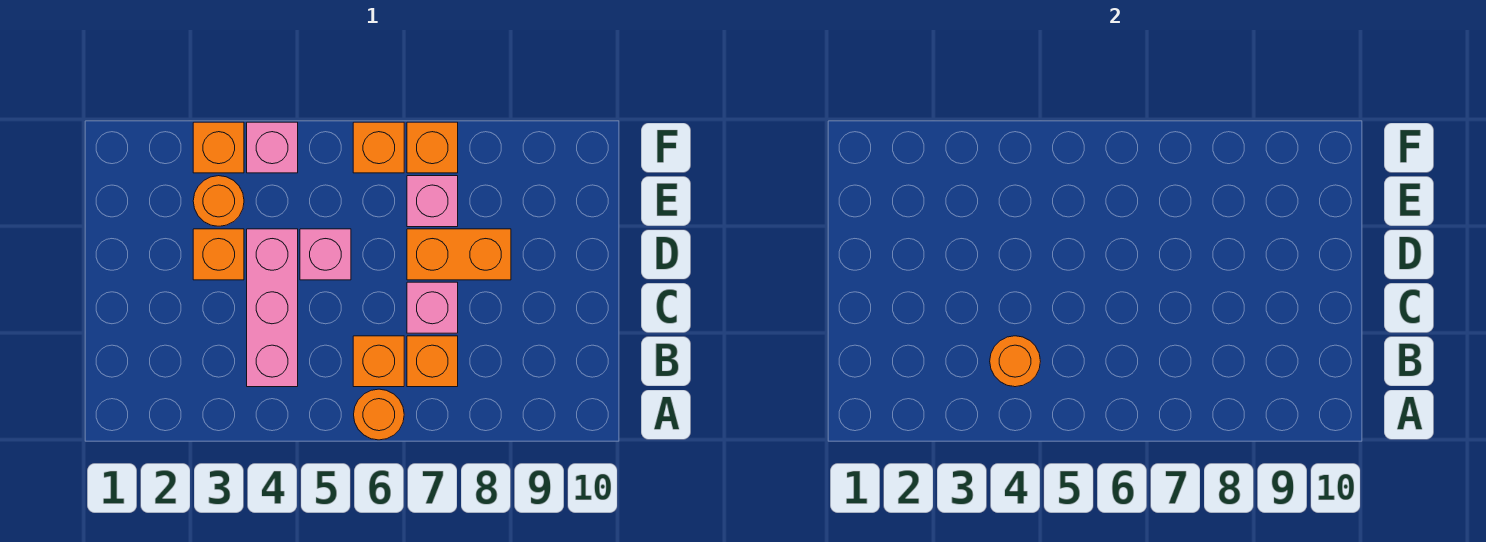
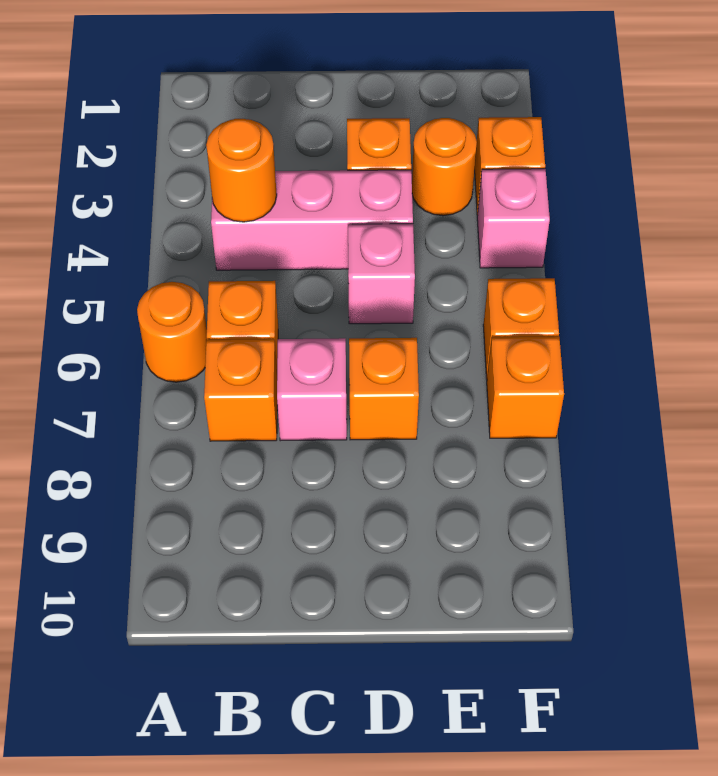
orange 1x2 brick [407,229,511,280] -> orange 1x1 brick [349,338,419,440]
pink 1x1 brick [407,176,458,227] -> none

